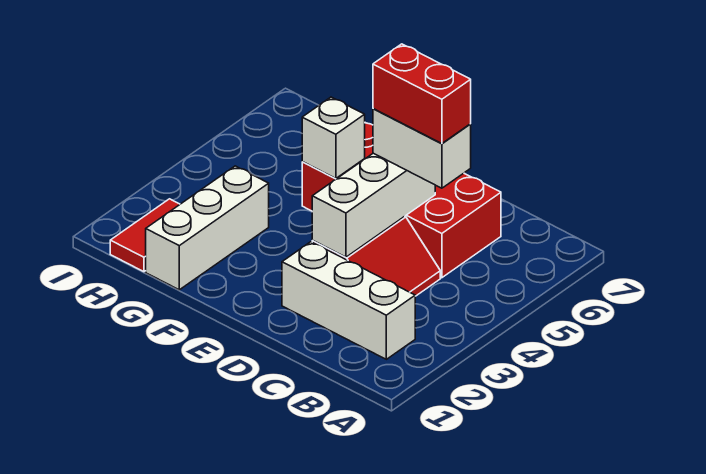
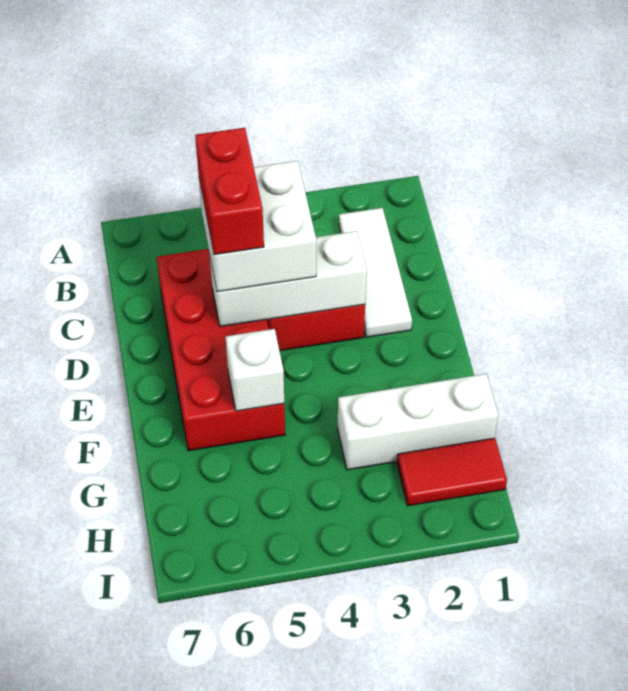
white 1x3 brick [282,242,415,359] -> white 1x3 tile [339,208,412,337]
white 1x2 brick [373,109,471,188] -> white 2x2 brick [199,161,316,292]

